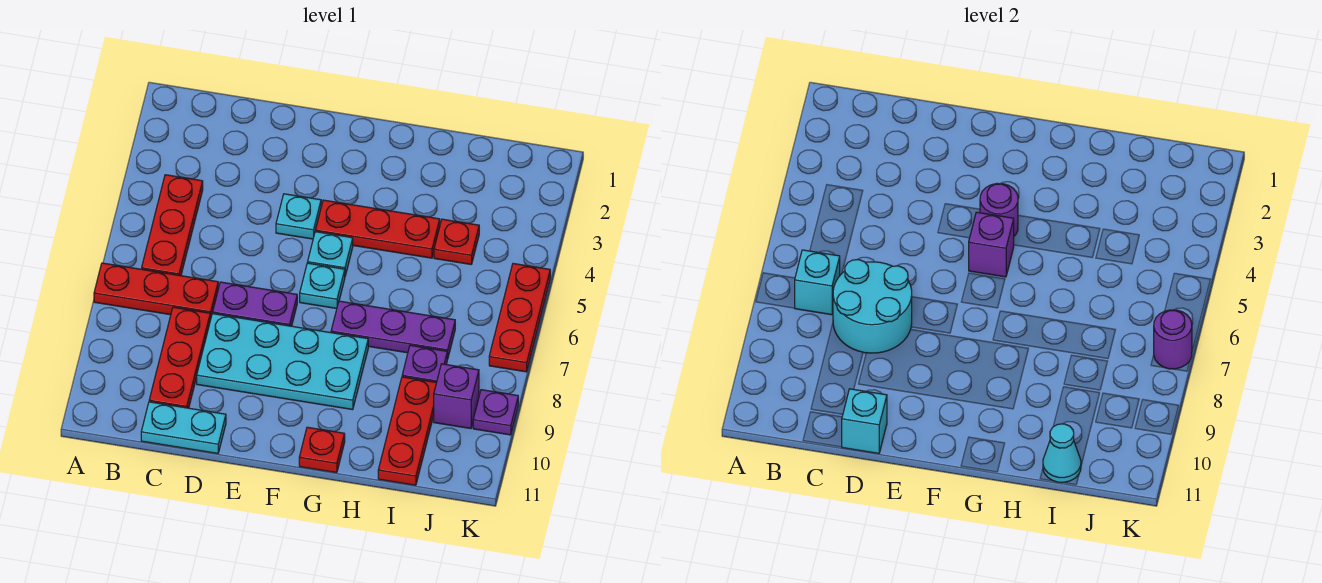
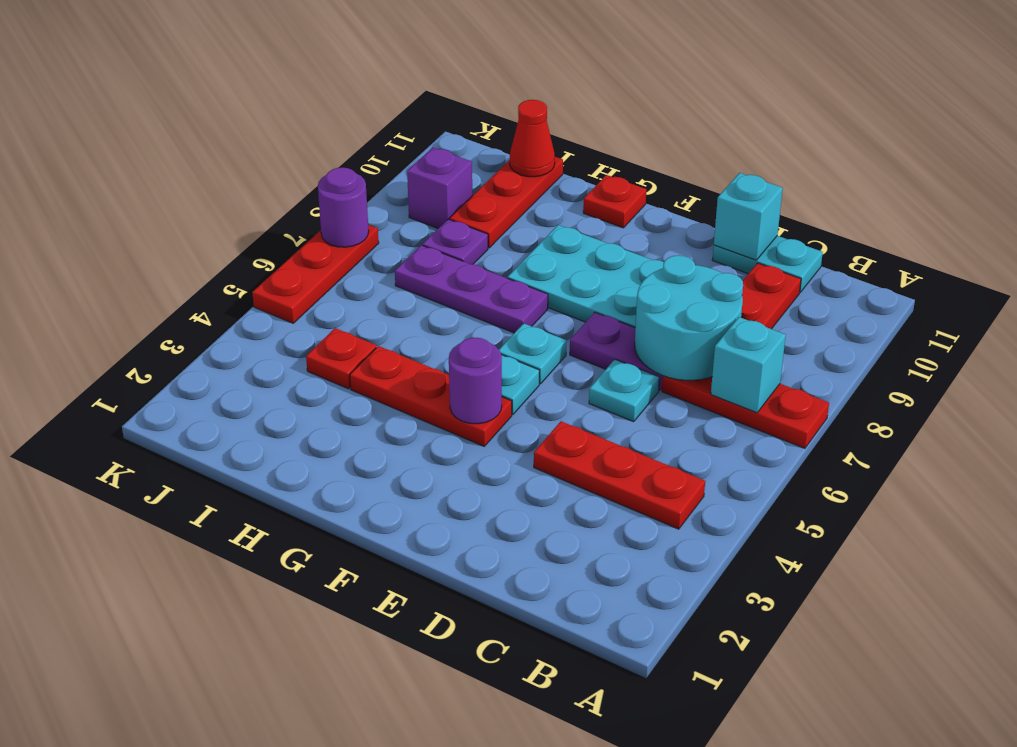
red 1x3 plate [142,175,203,276] -> red 1x3 plate turned to [534,421,705,529]
cyan 1x1 plate [276,194,321,239] -> cyan 1x1 plate moved to [589,359,659,422]
purple 1x1 brick [969,212,1014,277] -> none
cyan 1x1 cone [1043,424,1081,483] -> red 1x1 cone [510,100,555,177]
purple 1x1 plate [473,390,518,435] -> none

